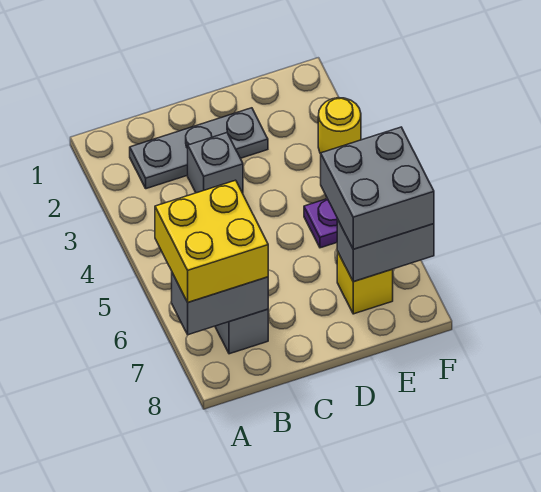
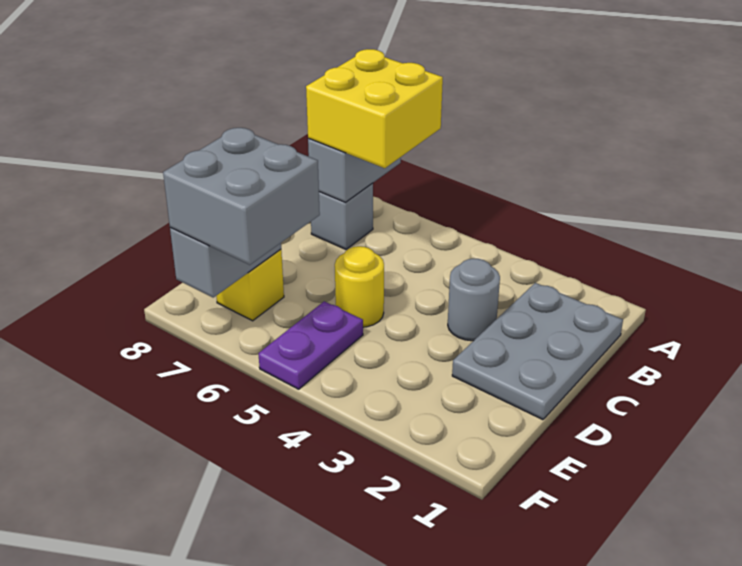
grey 1x3 plate [130,108,268,189] -> grey 2x3 plate [452,283,623,420]
grey 1x1 brick [188,133,243,193] -> grey 1x1 round brick [448,258,500,341]
yellow 1x1 round brick [318,98,361,154] -> yellow 1x1 round brick moved to [335,246,384,327]

